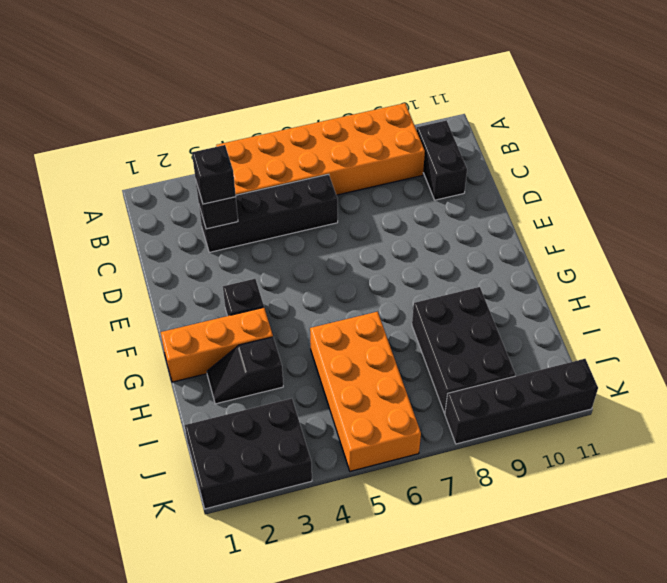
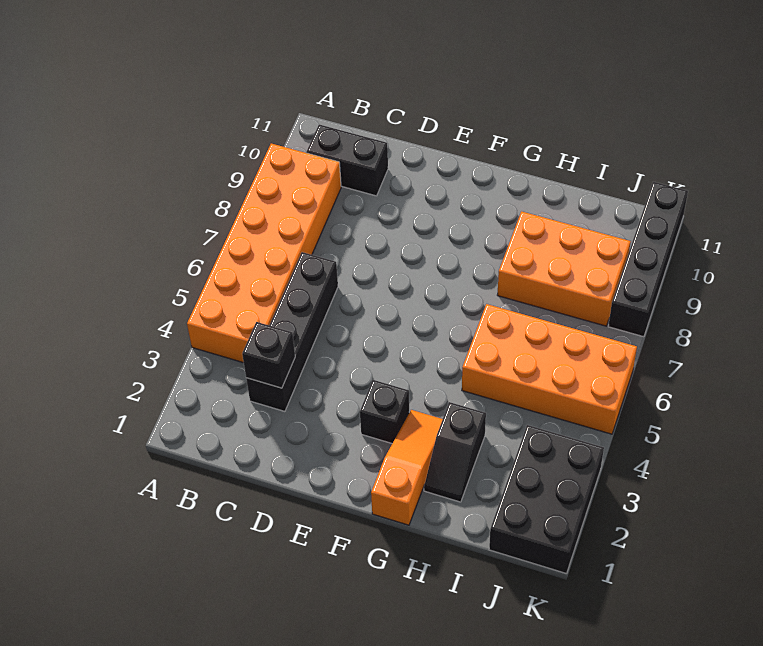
black 1x1 brick [192,145,236,204] -> none
orange 1x3 brick [161,307,273,382] -> orange 1x3 slope [371,410,443,525]
black 2x3 brick [412,287,515,413] -> orange 2x3 brick [498,212,631,326]

